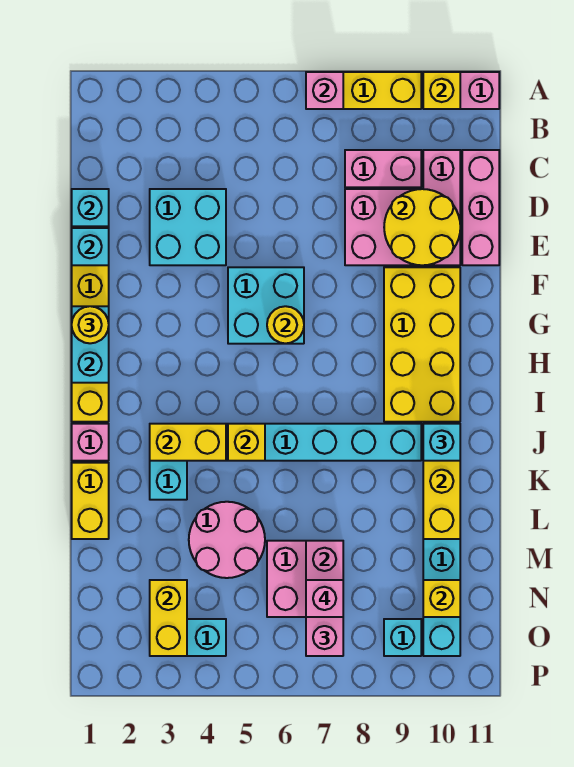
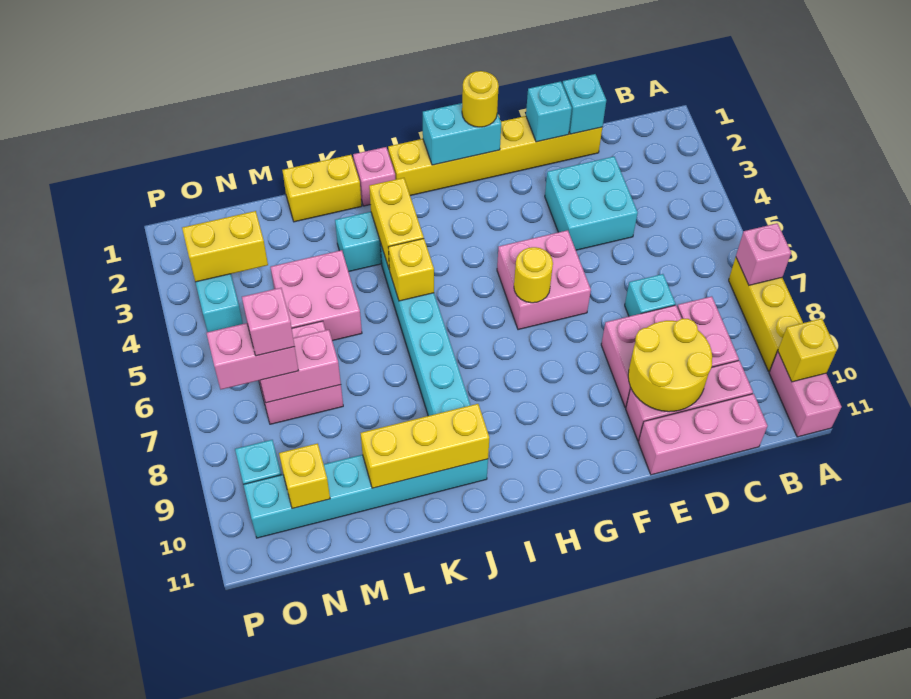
cyan 2x2 brick [228,267,304,344] -> pink 2x2 brick [497,230,591,330]
yellow 2x4 brick [384,267,460,422] -> none
cyan 1x1 brick [423,424,460,461] -> cyan 1x1 brick moved to [625,274,675,316]
pink 2x2 round brick [189,502,265,578] -> pink 2x2 brick [270,250,362,341]

